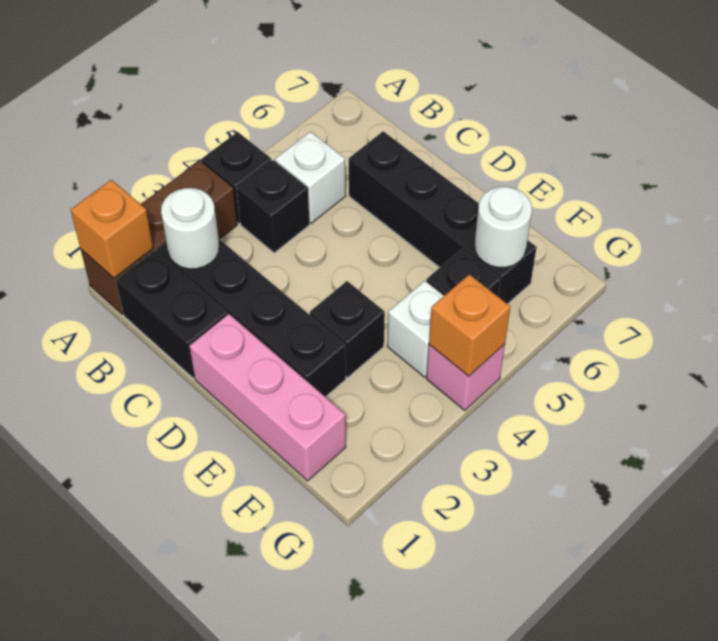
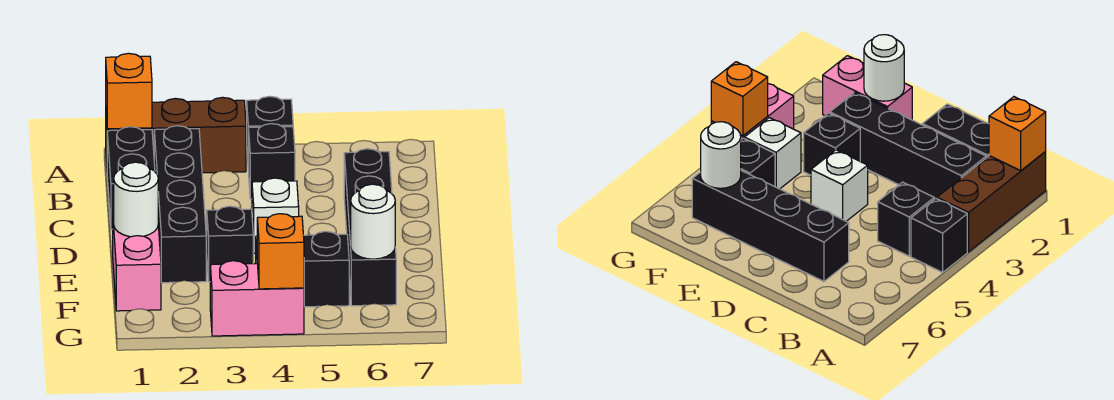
white 1x1 round brick [161,188,219,269] -> white 1x1 round brick moved to [114,162,158,237]
white 1x1 brick [275,132,346,223] -> white 1x1 brick moved to [252,178,299,253]
pink 1x3 brick [189,314,346,481] -> pink 1x2 brick [113,212,161,311]
pink 1x1 brick [427,344,505,411] -> pink 1x2 brick [210,261,304,336]

